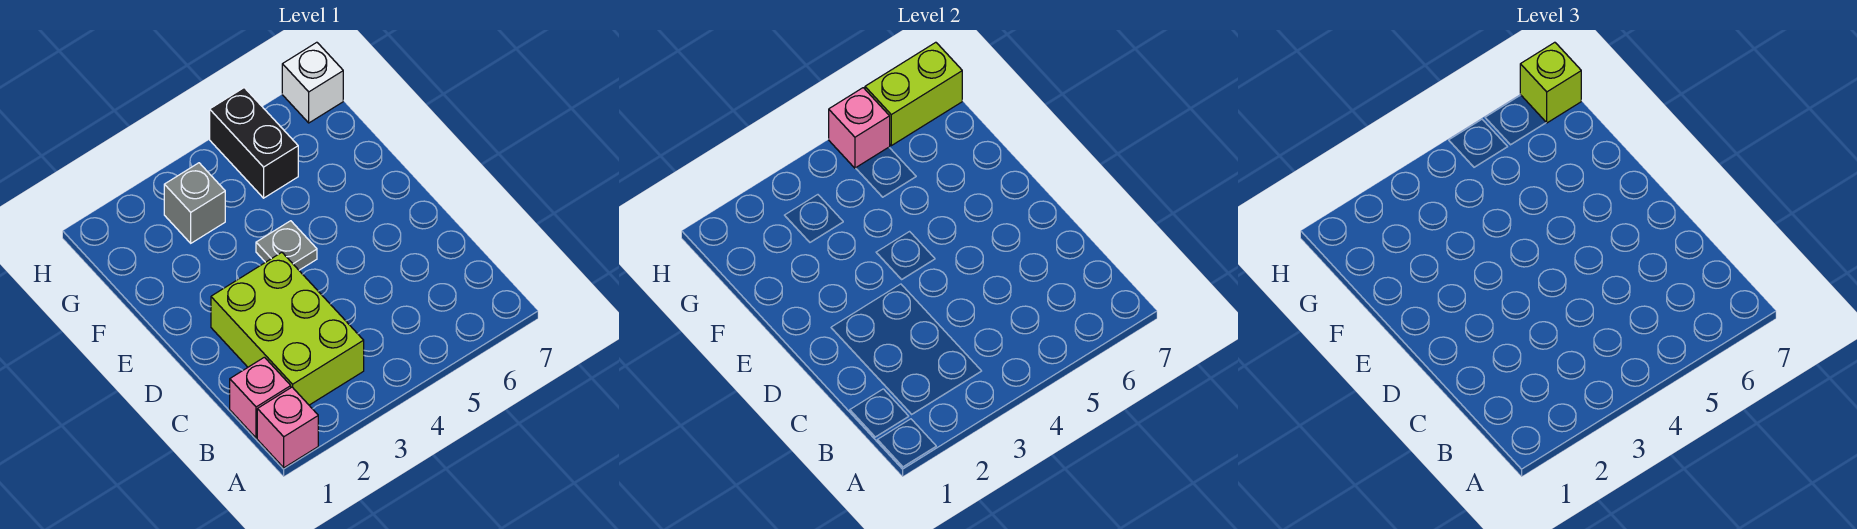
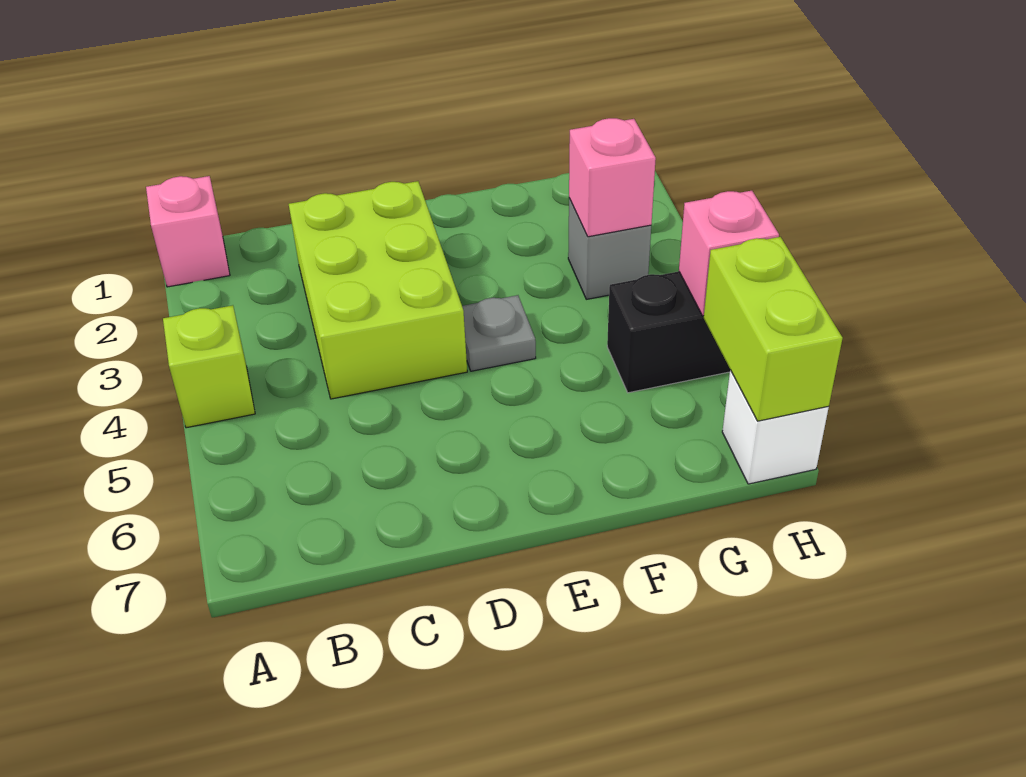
pink 1x1 brick [230,357,291,438] -> pink 1x1 brick moved to [569,118,656,237]
lime 2x3 brick [211,252,364,405] -> lime 2x3 brick turned to [289,181,467,399]
lime 1x1 brick [1520,42,1581,123] -> lime 1x1 brick moved to [163,305,255,428]

